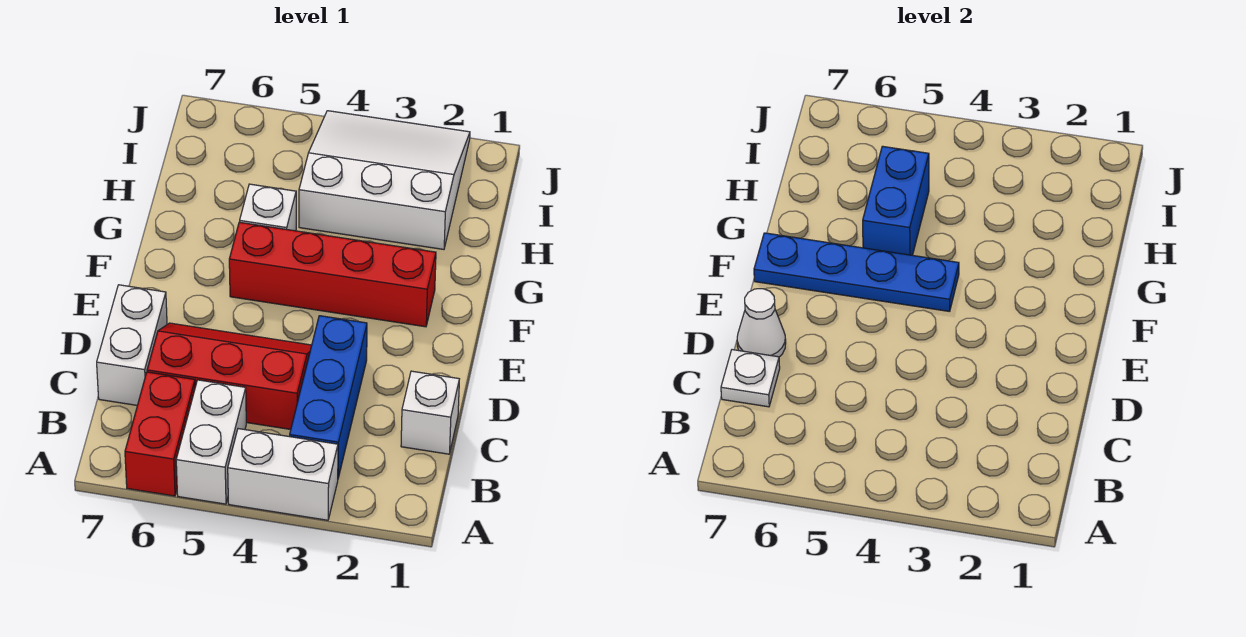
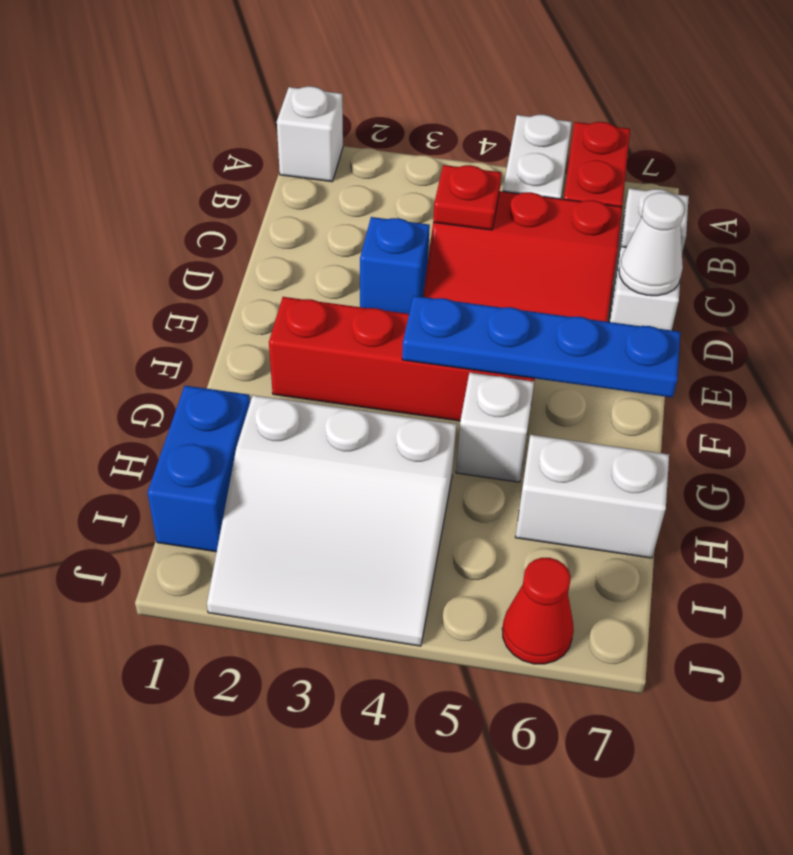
white 1x2 brick [228,429,338,520] -> white 1x2 brick moved to [515,435,669,558]
blue 1x3 brick [290,316,367,478] -> blue 1x1 brick [360,217,430,314]
white 1x1 brick [401,371,459,454] -> white 1x1 brick moved to [277,86,343,182]
none -> red 1x1 plate [433,165,501,230]
blue 1x2 brick [863,146,929,255] -> blue 1x2 brick moved to [147,386,250,552]
none -> red 1x1 cone [502,558,574,664]

